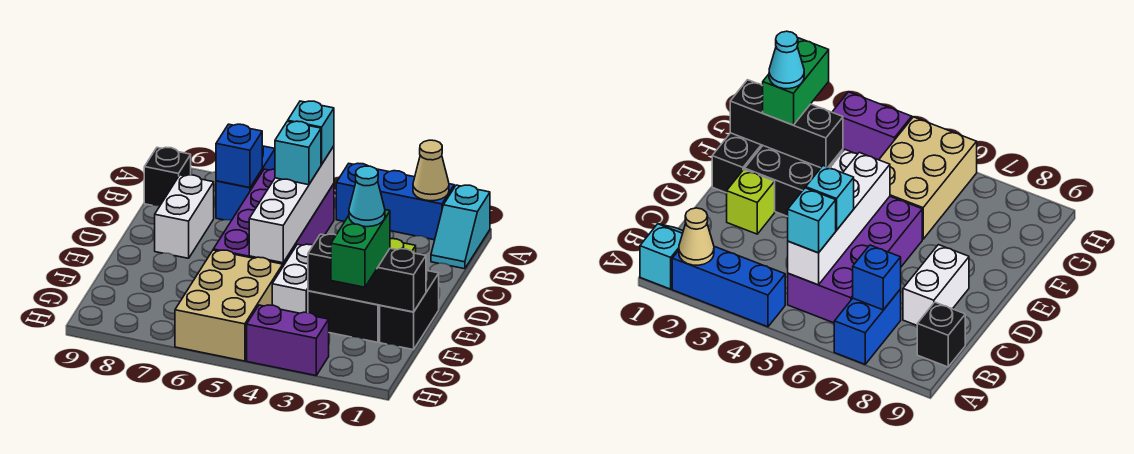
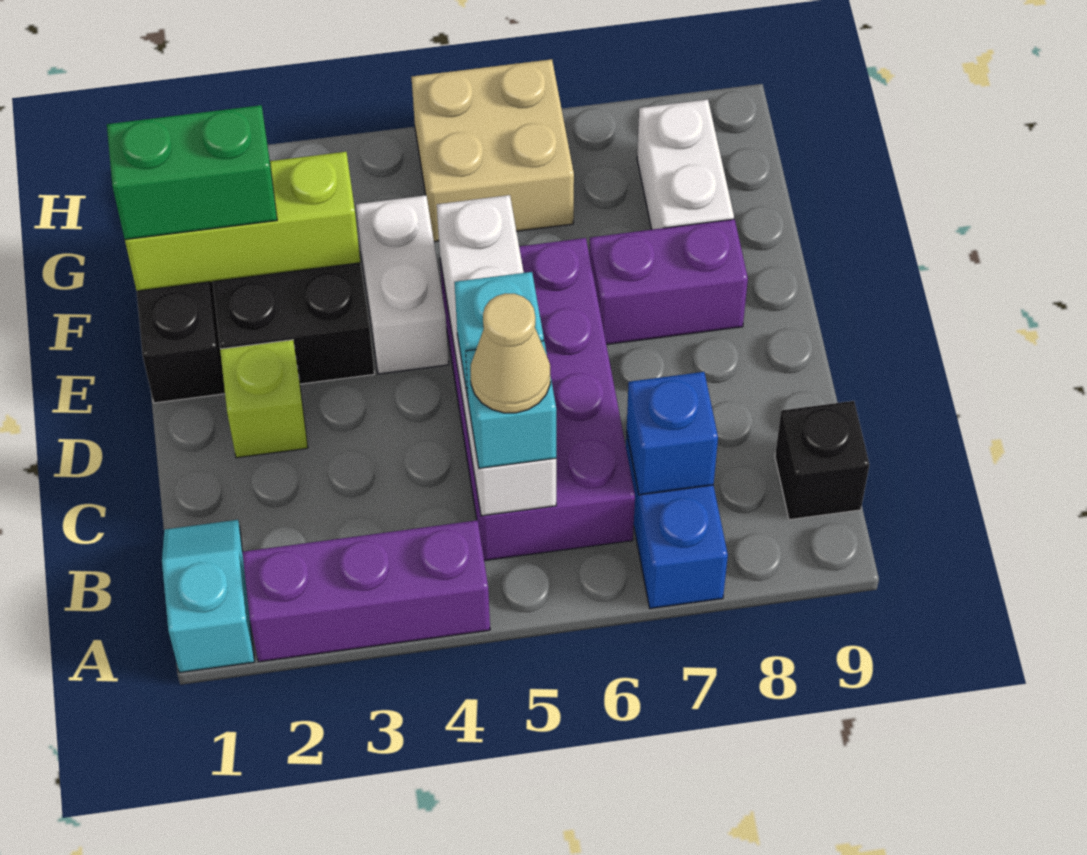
blue 1x3 brick [336,163,454,240] -> purple 1x3 brick [242,520,490,662]
tan 1x1 cone [413,140,449,201] -> tan 1x1 cone moved to [471,294,550,413]
white 1x2 brick [155,175,214,258] -> white 1x2 brick moved to [637,99,734,229]
black 1x3 brick [308,234,426,312] -> lime 1x3 brick [125,152,360,291]
green 1x2 brick [331,210,390,287] -> green 1x2 brick turned to [107,105,277,240]
cyan 1x1 cone [349,166,385,227] -> none
tan 2x3 brick [175,250,283,361] -> tan 2x2 brick [411,59,574,242]
purple 1x2 brick [247,305,329,376] -> purple 1x2 brick moved to [589,219,748,344]

